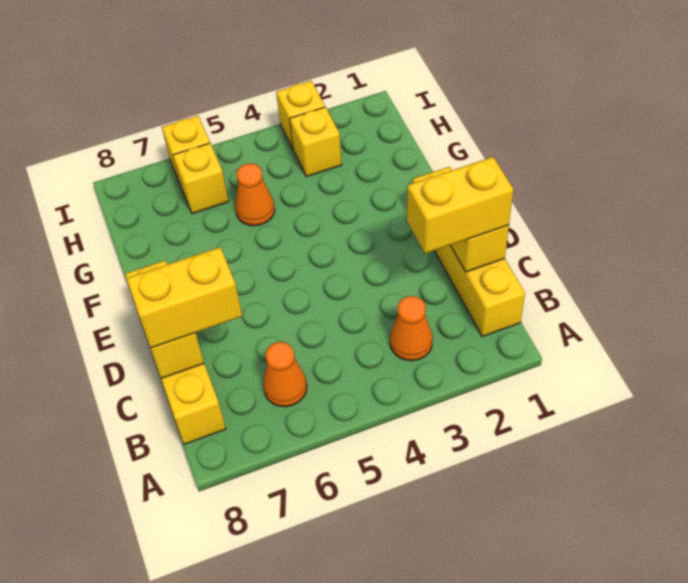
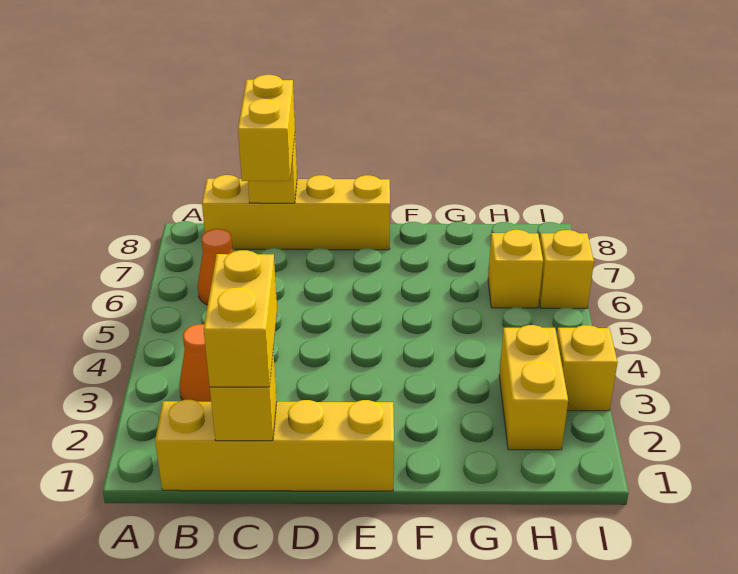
orange 1x1 cone [235,163,275,226] -> none
yellow 1x1 brick [290,107,342,177] -> yellow 1x2 brick [499,325,568,450]

